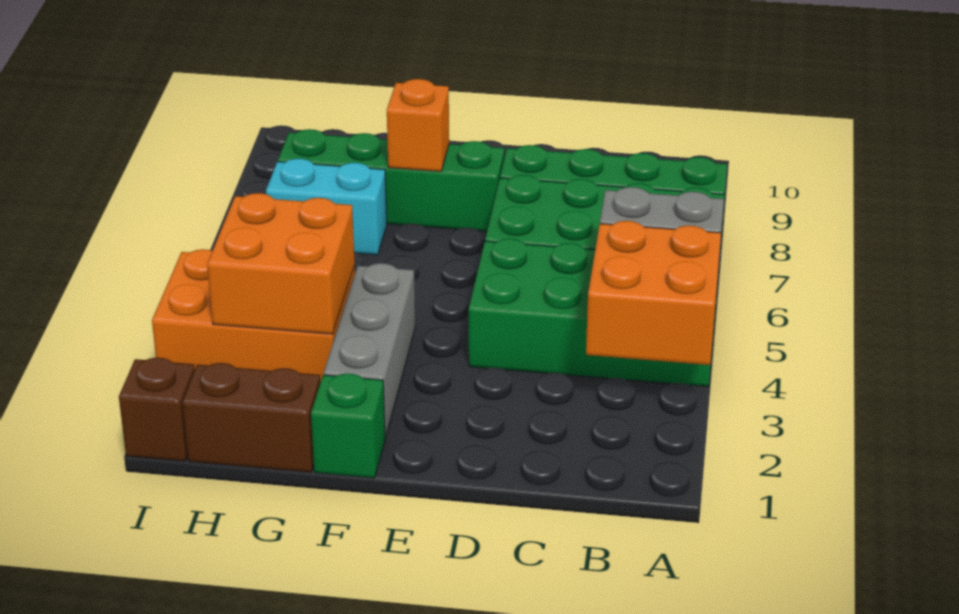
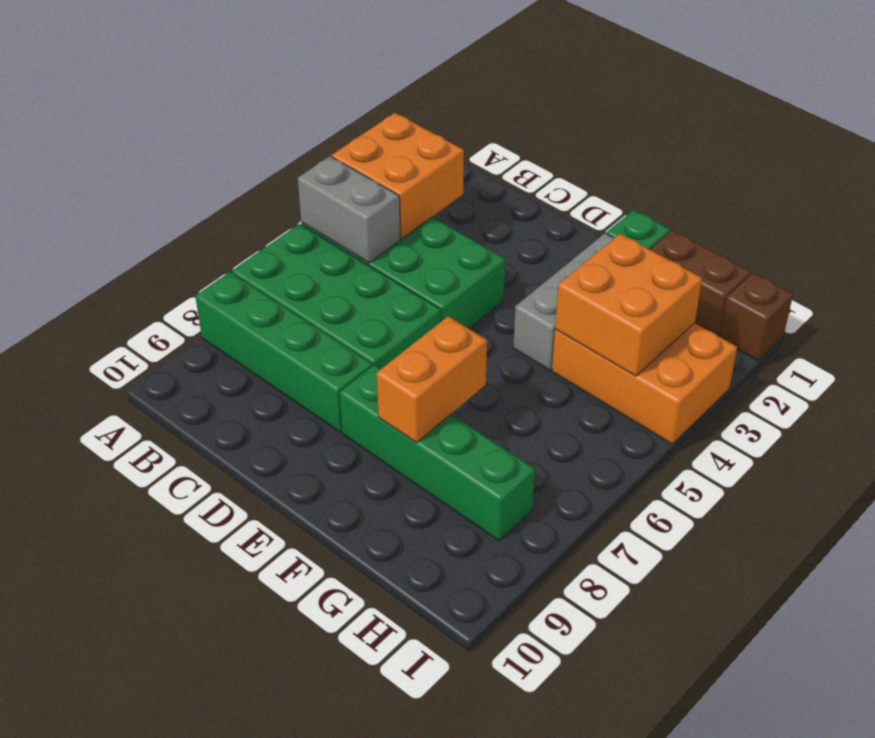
orange 1x1 brick [387,79,449,172] -> orange 1x2 brick [377,316,487,443]
cyan 1x2 brick [266,159,387,255] -> none

